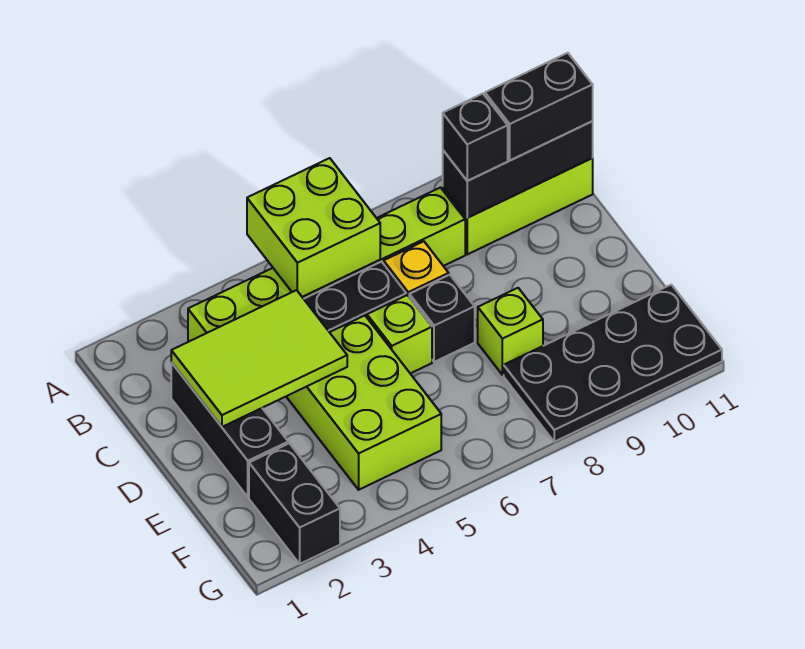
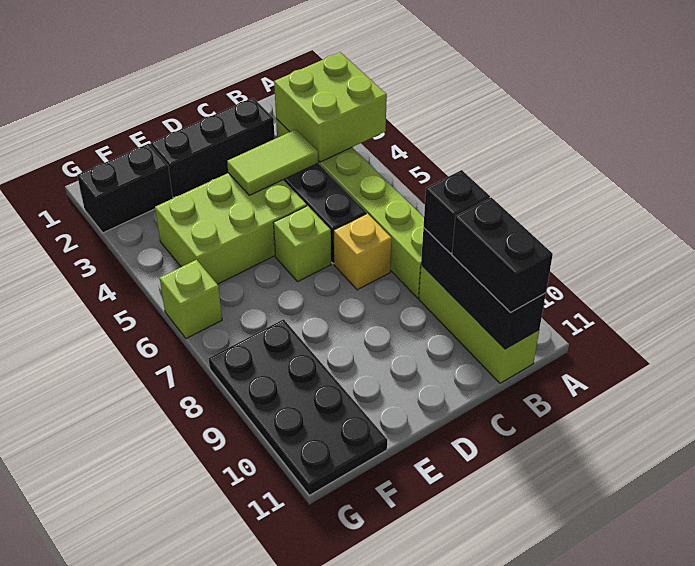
lime 2x2 brick [247,158,380,297] -> lime 2x2 brick moved to [274,52,387,162]
lime 2x3 tile [171,290,347,427] -> lime 1x2 tile [227,130,318,195]
black 1x1 brick [409,275,475,362] -> none
lime 1x1 brick [478,288,543,375] -> lime 1x1 brick moved to [160,260,222,339]

